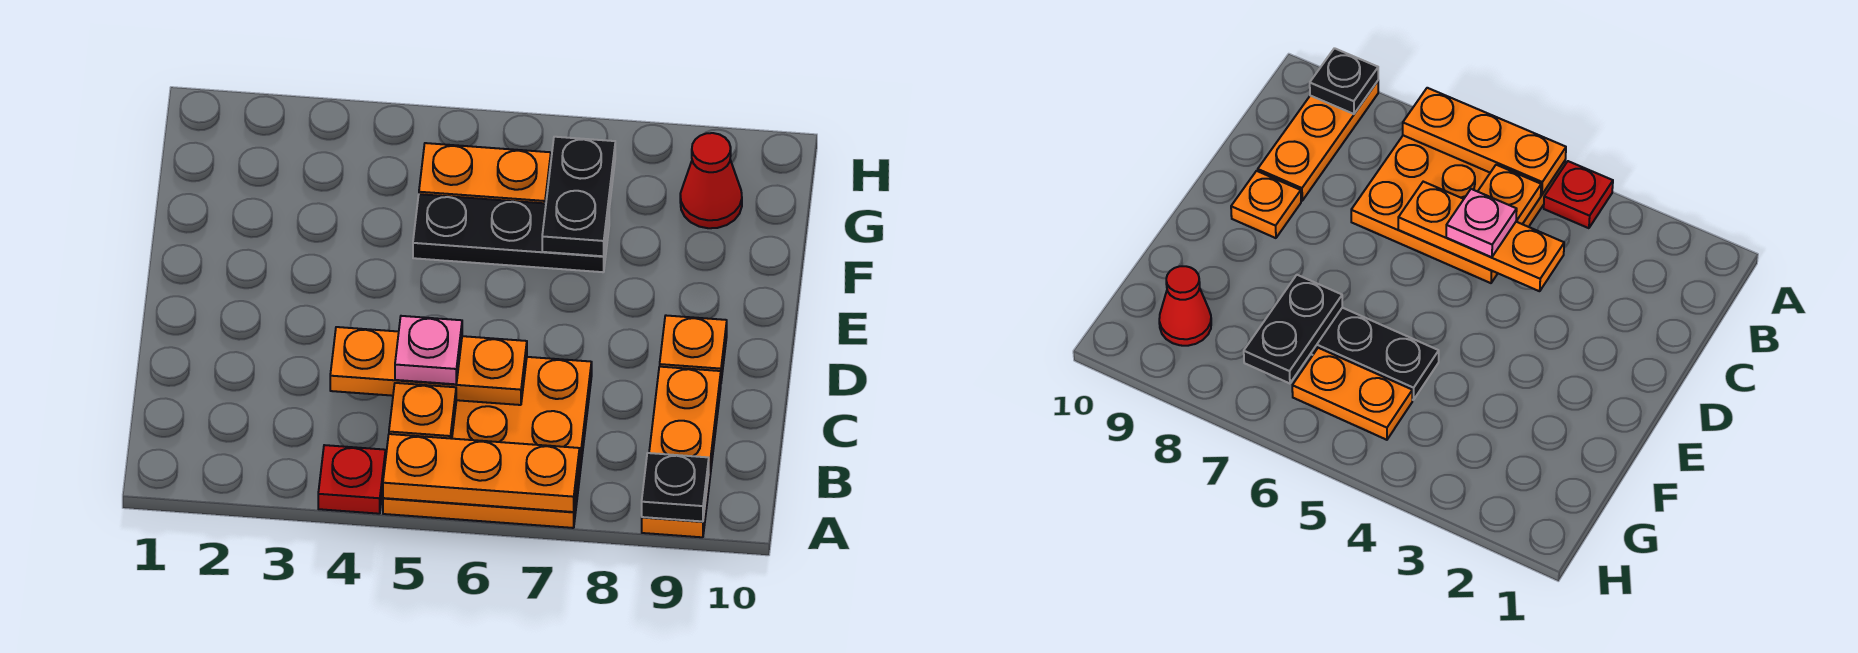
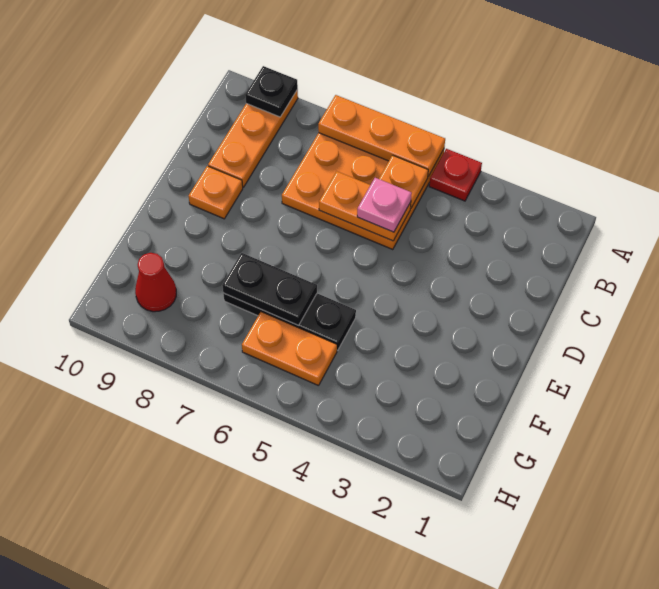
orange 1x3 plate [330,327,527,405] -> orange 1x2 plate [319,172,411,241]
black 1x2 plate [542,137,615,256] -> black 1x2 plate turned to [222,253,317,326]

